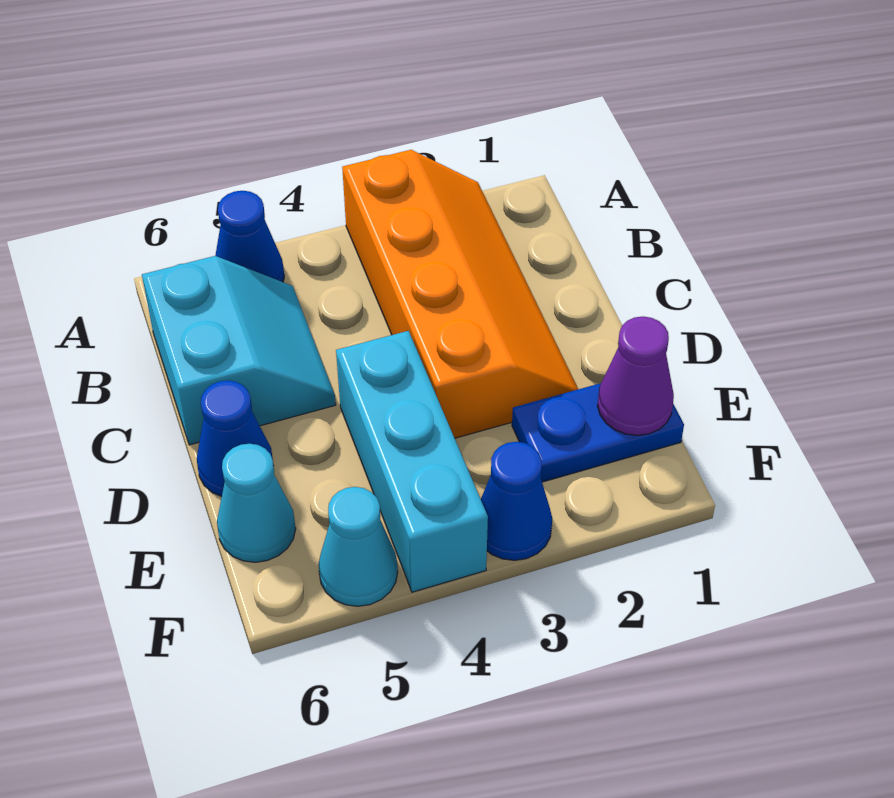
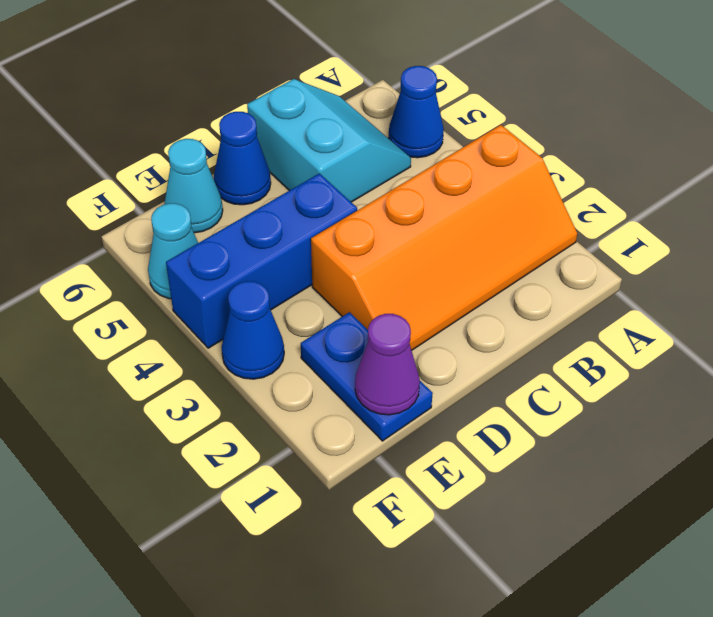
cyan 2x2 slope [142,256,336,445] -> cyan 2x2 slope turned to [247,79,411,202]
cyan 1x3 brick [336,331,488,592] -> blue 1x3 brick [166,173,357,348]

